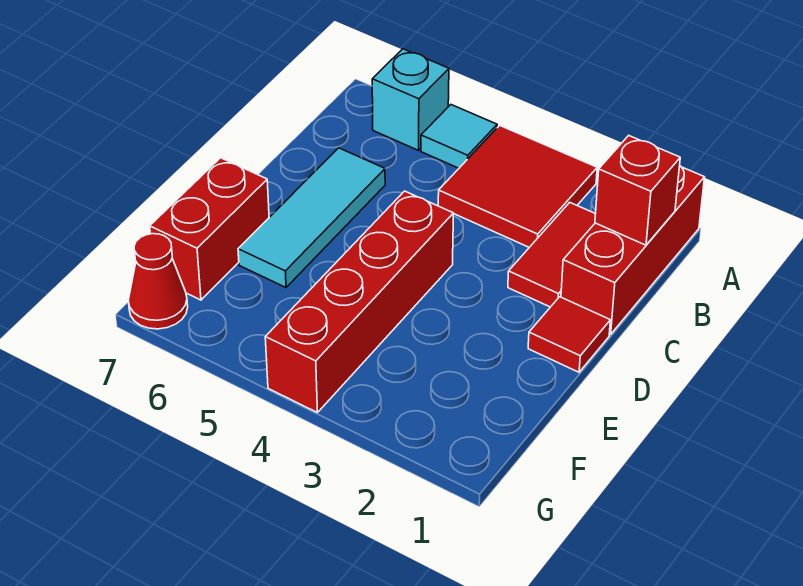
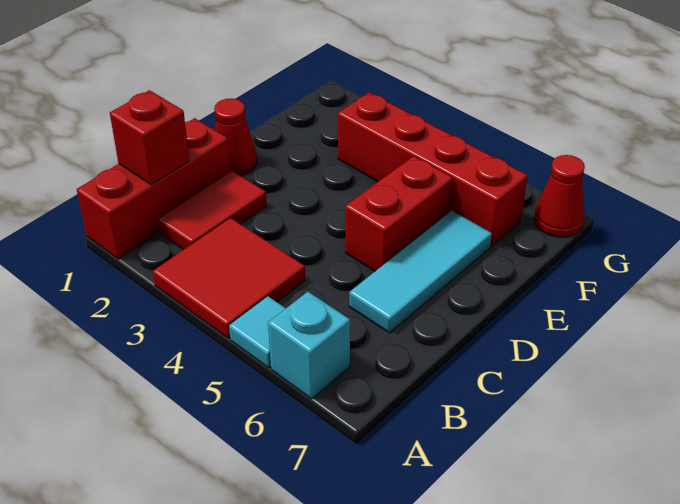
red 1x1 tile [528,297,610,372] -> red 1x1 cone [214,98,257,176]
red 1x4 brick [265,191,454,413] -> red 1x4 brick turned to [338,92,528,247]
red 1x2 brick [150,158,269,300] -> red 1x2 brick moved to [345,156,453,271]

